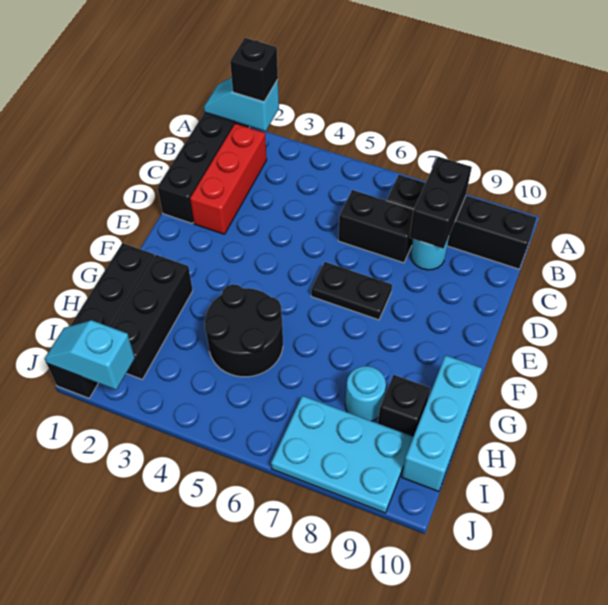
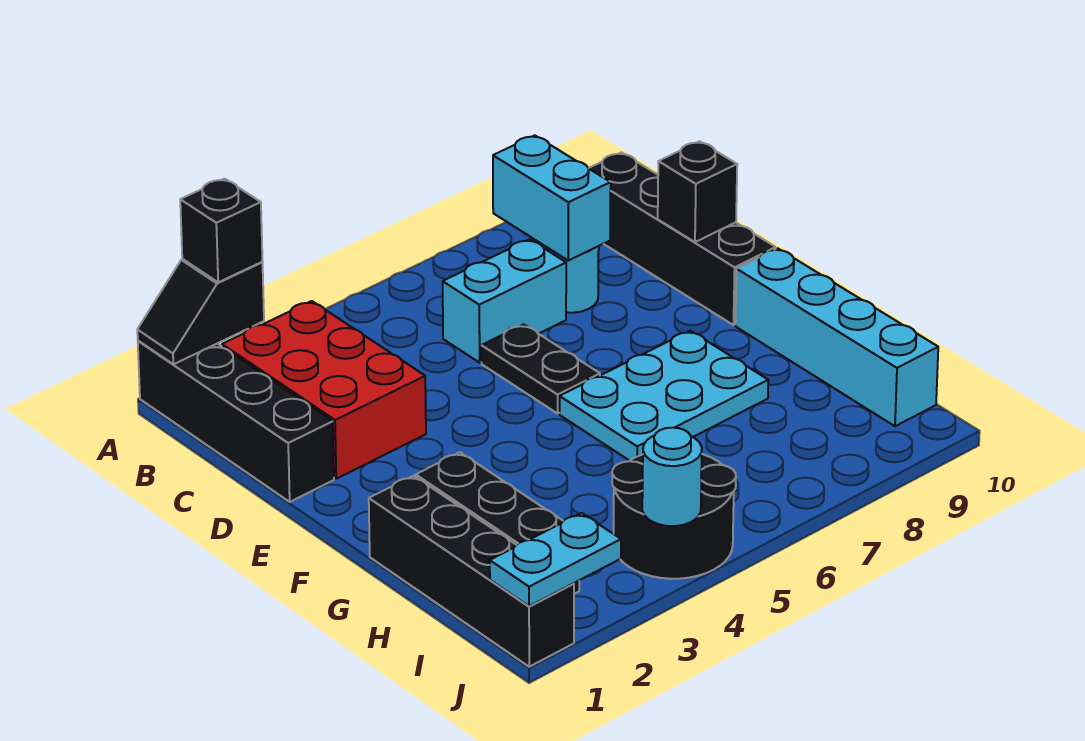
cyan 1x2 slope [204,77,279,131] -> black 1x2 slope [137,259,264,364]
red 1x3 brick [190,124,267,234] -> red 2x3 brick [222,301,426,479]
black 1x4 brick [387,175,537,269] -> black 1x4 brick turned to [589,153,776,325]
black 1x2 brick [410,157,472,249] -> cyan 1x2 brick [493,135,611,261]
black 1x2 brick [338,190,414,263] -> cyan 1x2 brick [443,239,566,363]
black 1x2 plate [311,262,392,320] -> black 1x2 plate turned to [481,324,600,413]
black 2x2 round brick [205,284,283,377] -> black 2x2 round brick moved to [612,454,736,579]
cyan 1x3 brick [402,355,482,491] -> cyan 1x4 brick [735,248,938,426]
cyan 1x1 round brick [345,366,386,421] -> cyan 1x1 round brick moved to [642,428,702,526]
black 1x1 brick [378,375,430,437] -> black 1x1 brick moved to [658,141,737,242]
cyan 2x3 plate [271,396,413,513] -> cyan 2x3 plate moved to [560,331,768,461]
cyan 1x2 slope [45,320,135,390] -> cyan 1x2 plate [490,513,621,606]

